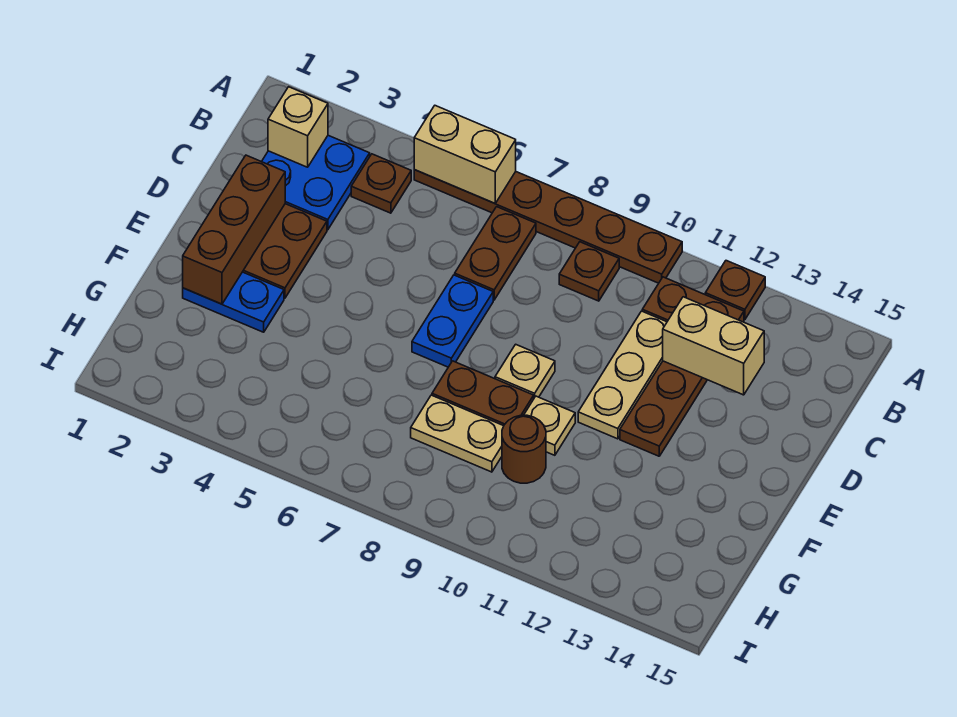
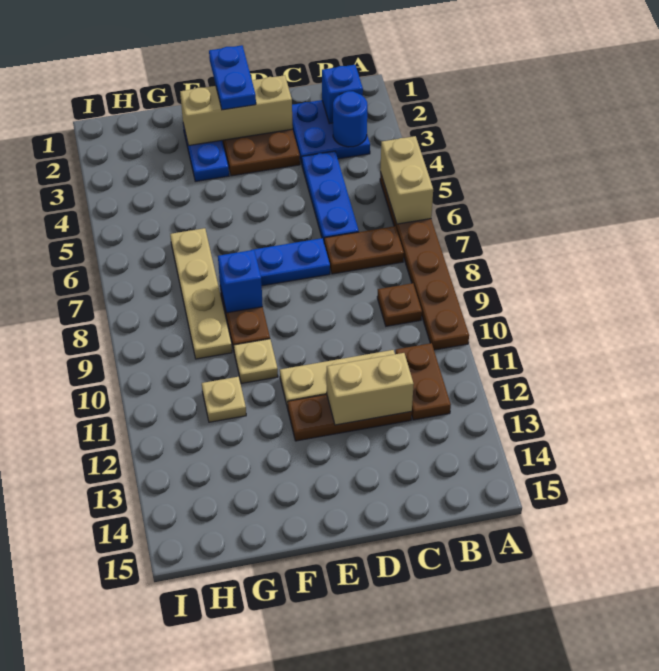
brown 1x1 plate [705,261,765,320] -> none
tan 1x1 brick [268,87,328,167] -> blue 1x1 brick [322,65,363,124]
none -> blue 1x1 round brick [333,91,367,147]
brown 1x1 plate [351,154,411,213] -> none
none -> blue 1x3 plate [302,151,359,241]
tan 1x2 brick [663,297,764,395] -> tan 1x2 brick turned to [327,353,414,425]
brown 1x3 brick [183,155,285,304] -> tan 1x3 brick [180,75,293,146]
none -> blue 1x2 plate [209,45,256,110]
tan 1x1 plate [495,344,555,398] -> tan 1x1 plate moved to [202,377,246,422]
none -> blue 1x1 brick [218,250,263,313]
tan 1x2 plate [411,395,504,472] -> tan 1x4 plate [170,228,232,359]
brown 1x1 round brick [502,415,546,483] -> none

